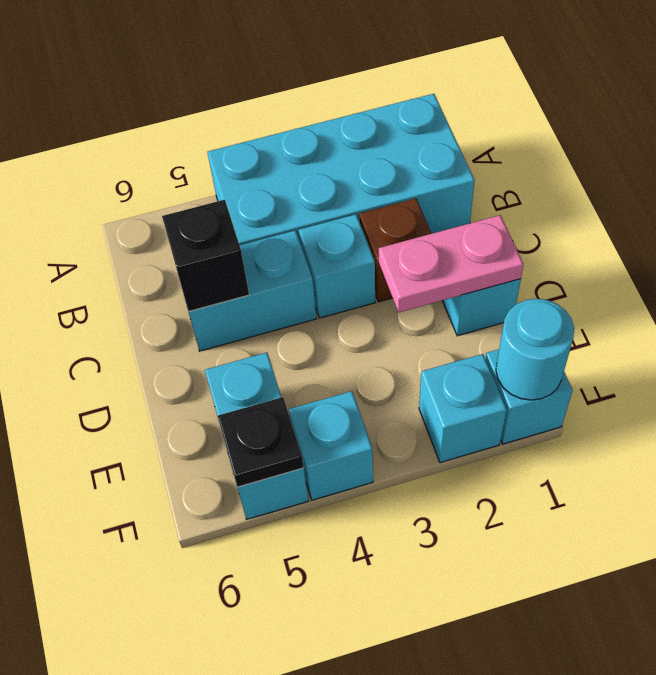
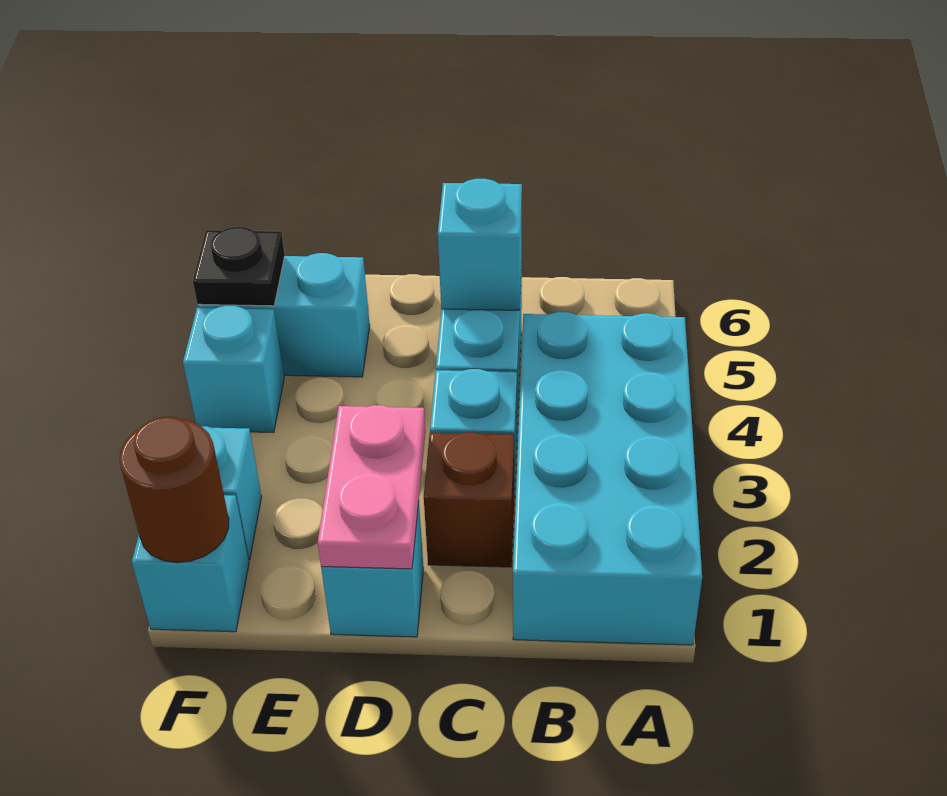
black 1x1 brick [162,200,249,312] -> cyan 1x1 brick [438,179,522,310]
cyan 1x1 round brick [496,299,574,400] -> brown 1x1 round brick [120,417,229,563]

